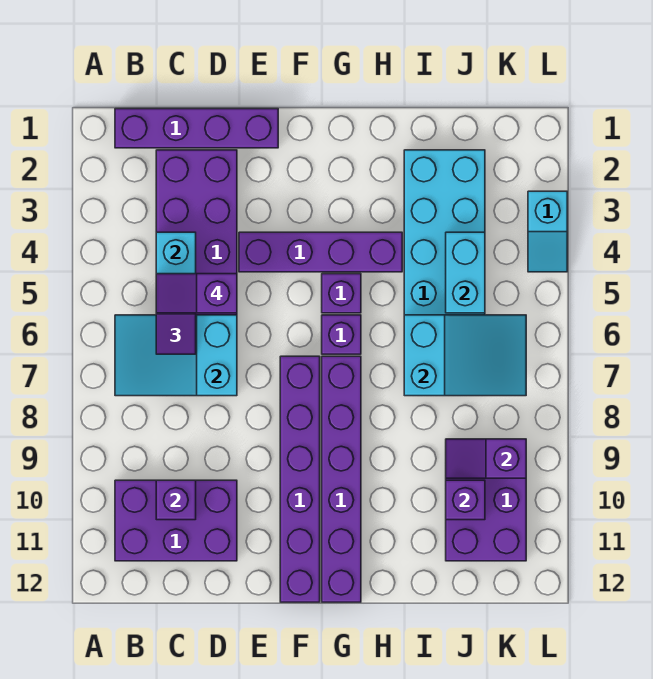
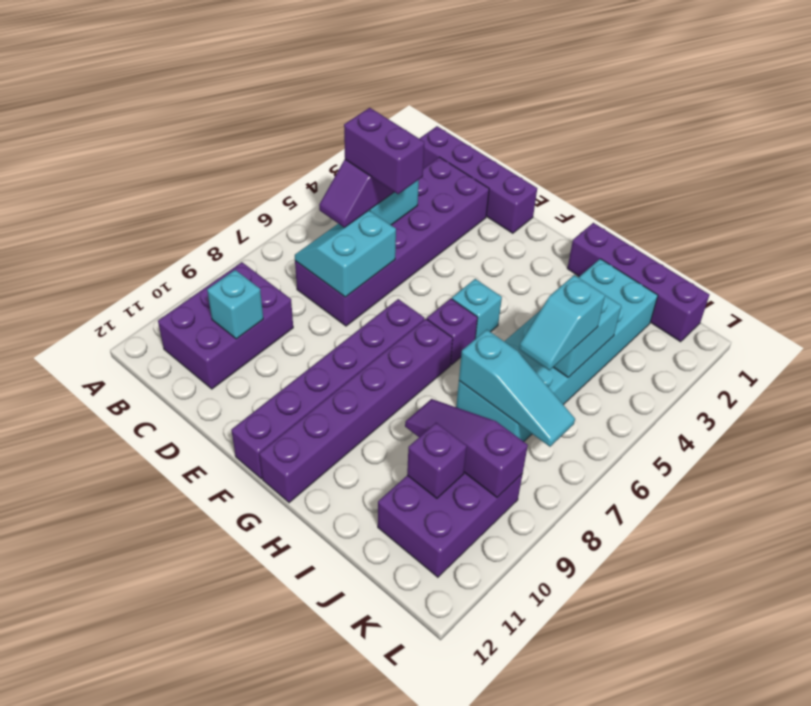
cyan 2x3 slope [115,315,237,396] -> cyan 2x2 slope [295,211,396,297]
purple 2x3 brick [115,480,237,561] -> purple 2x3 brick turned to [158,262,293,389]
purple 1x2 slope [156,274,237,313] -> purple 1x2 brick [344,108,424,194]
purple 1x1 brick [156,480,196,520] -> cyan 1x1 brick [207,270,263,339]
purple 1x4 brick [239,232,402,272] -> purple 1x4 brick moved to [567,223,709,342]
purple 1x1 brick [322,274,361,313] -> cyan 1x1 brick [452,279,502,339]
cyan 2x3 slope [404,315,526,396] -> cyan 1x3 slope [459,330,575,447]
purple 1x2 slope [446,439,526,478] -> purple 1x3 slope [405,399,528,497]
cyan 1x2 slope [528,191,567,272] -> cyan 1x2 slope moved to [519,275,605,370]

